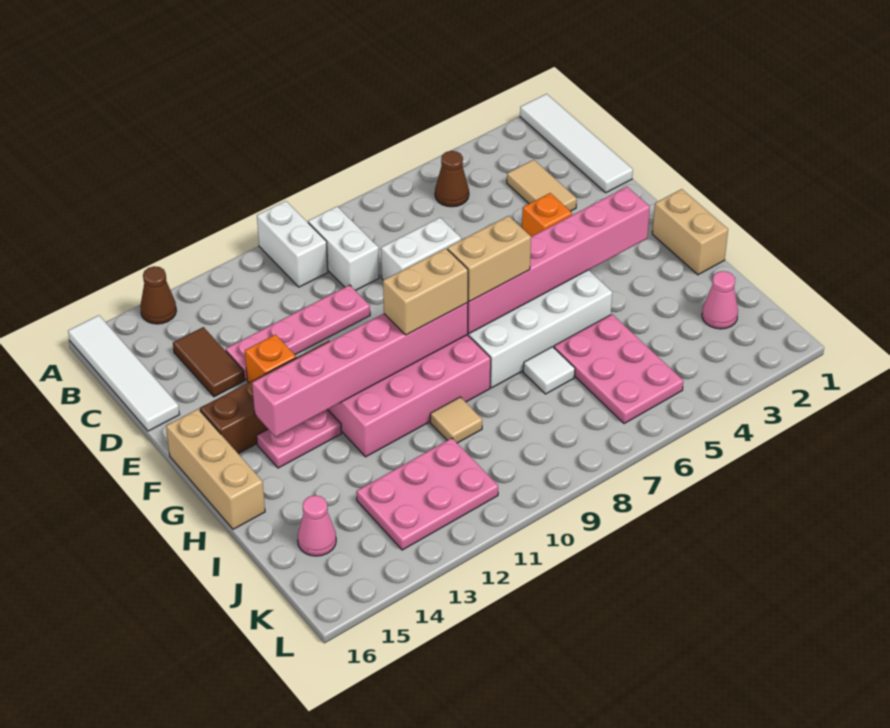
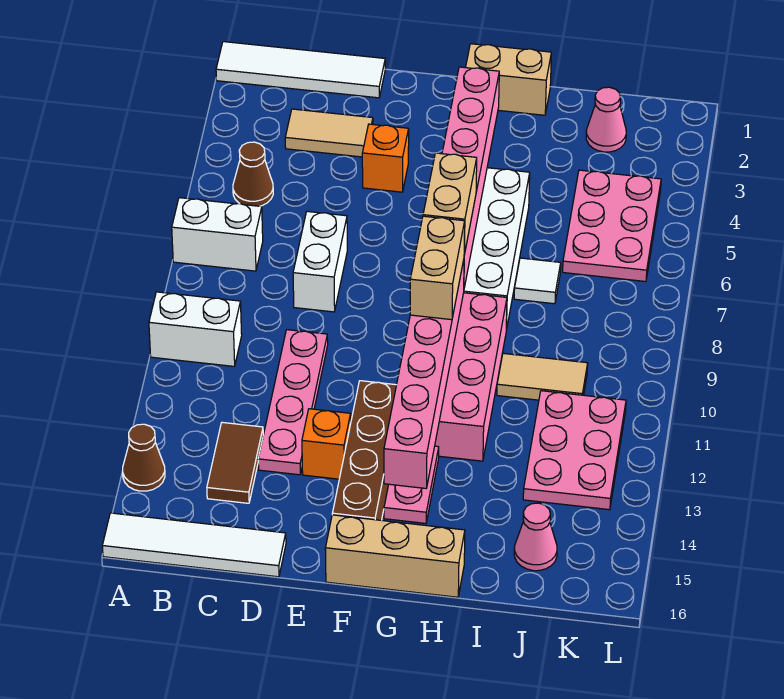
white 1x2 brick [308,207,379,291] -> white 1x2 brick moved to [172,198,263,271]
brown 1x2 tile [173,327,245,397] -> brown 1x2 tile turned to [207,422,263,503]
pink 2x3 plate [554,314,683,424] -> pink 2x3 plate turned to [563,170,661,281]
tan 1x1 tile [430,397,482,443] -> tan 1x2 tile [497,353,588,400]

